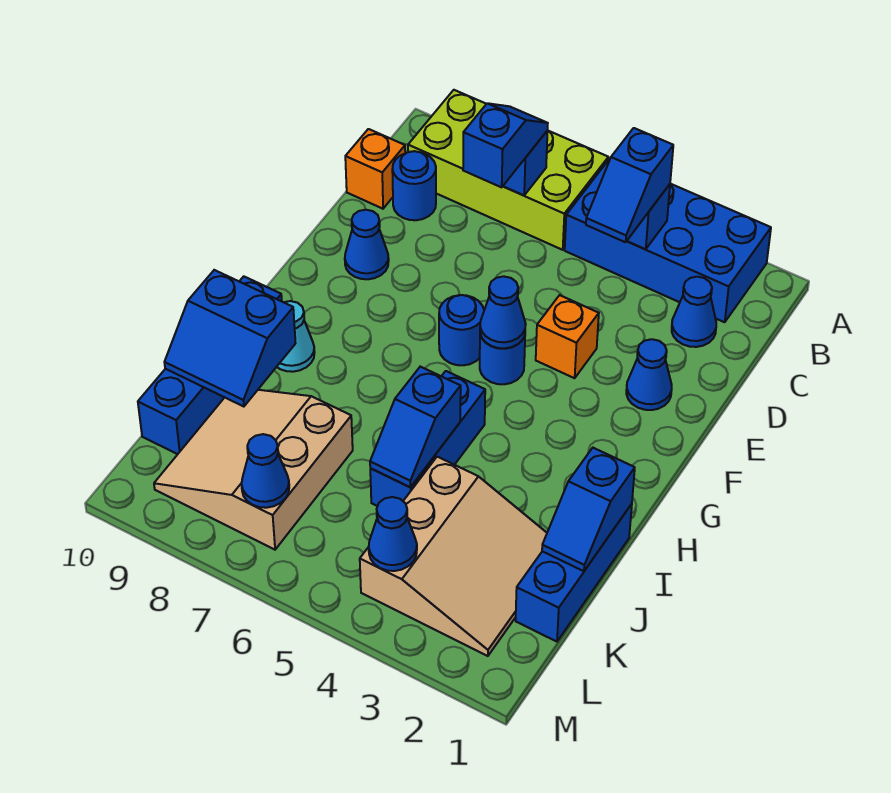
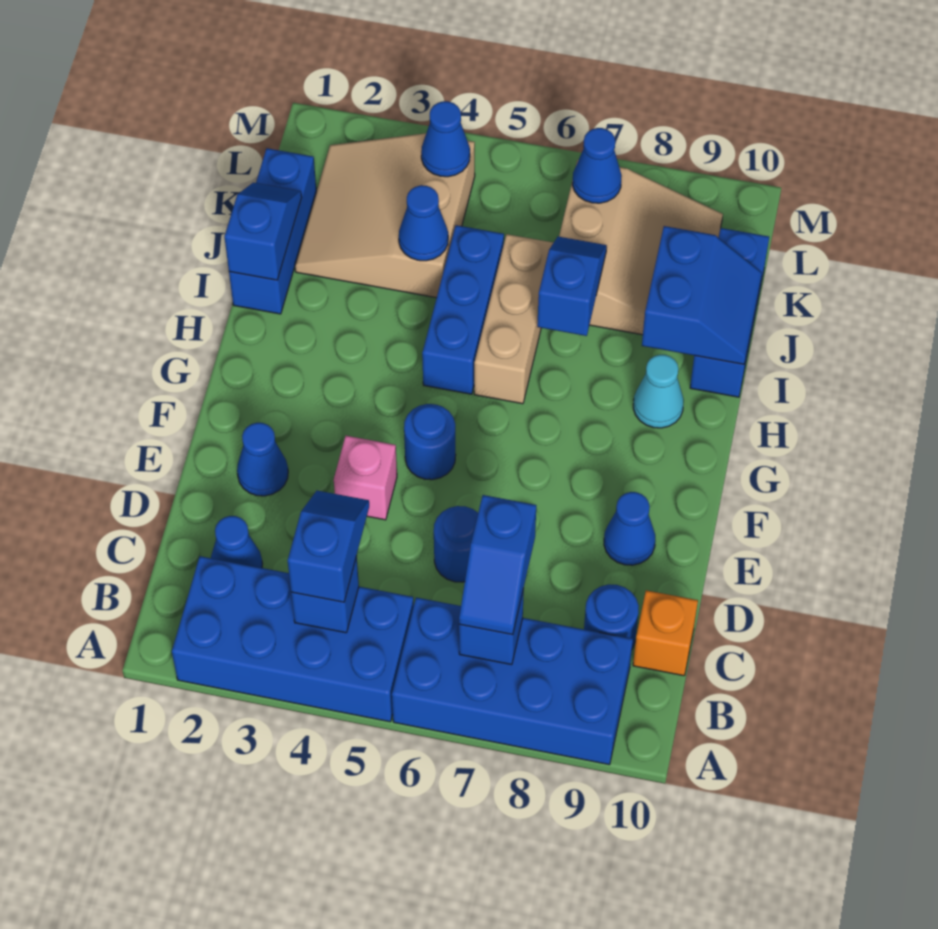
lime 2x4 brick [408,90,608,250] -> blue 2x4 brick [392,598,633,765]
orange 1x1 brick [536,295,599,378] -> pink 1x1 brick [334,436,397,520]
blue 1x1 cone [480,276,526,348] -> blue 1x1 cone moved to [399,185,448,261]
blue 1x1 round brick [439,295,484,365] -> blue 1x1 round brick moved to [434,506,478,582]
none -> tan 1x3 brick [474,234,554,404]
blue 1x4 brick [138,276,282,454] -> blue 1x3 brick [690,228,769,397]
blue 1x2 slope [370,367,461,487] -> blue 1x2 slope moved to [537,237,607,336]
blue 2x2 slope [164,270,296,407] -> blue 2x2 slope turned to [642,226,762,364]

